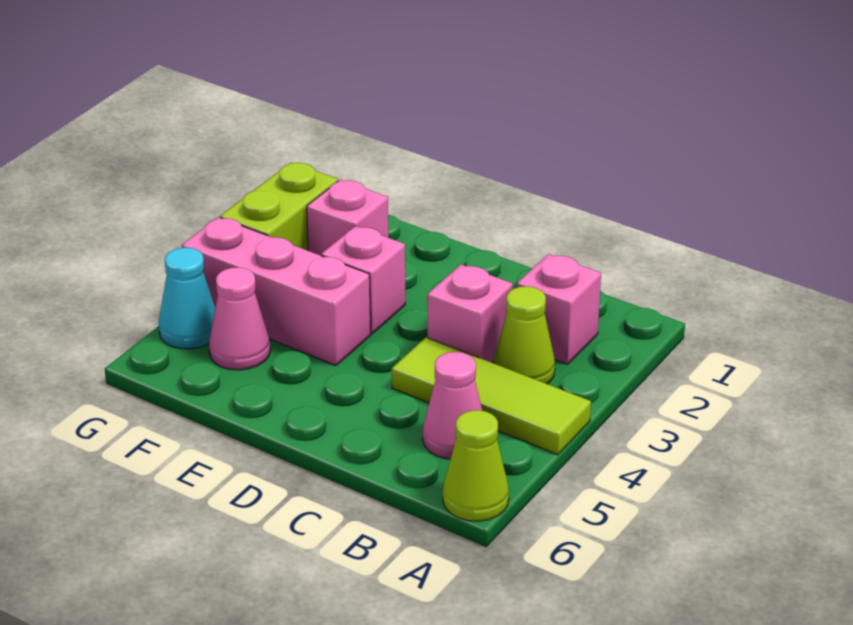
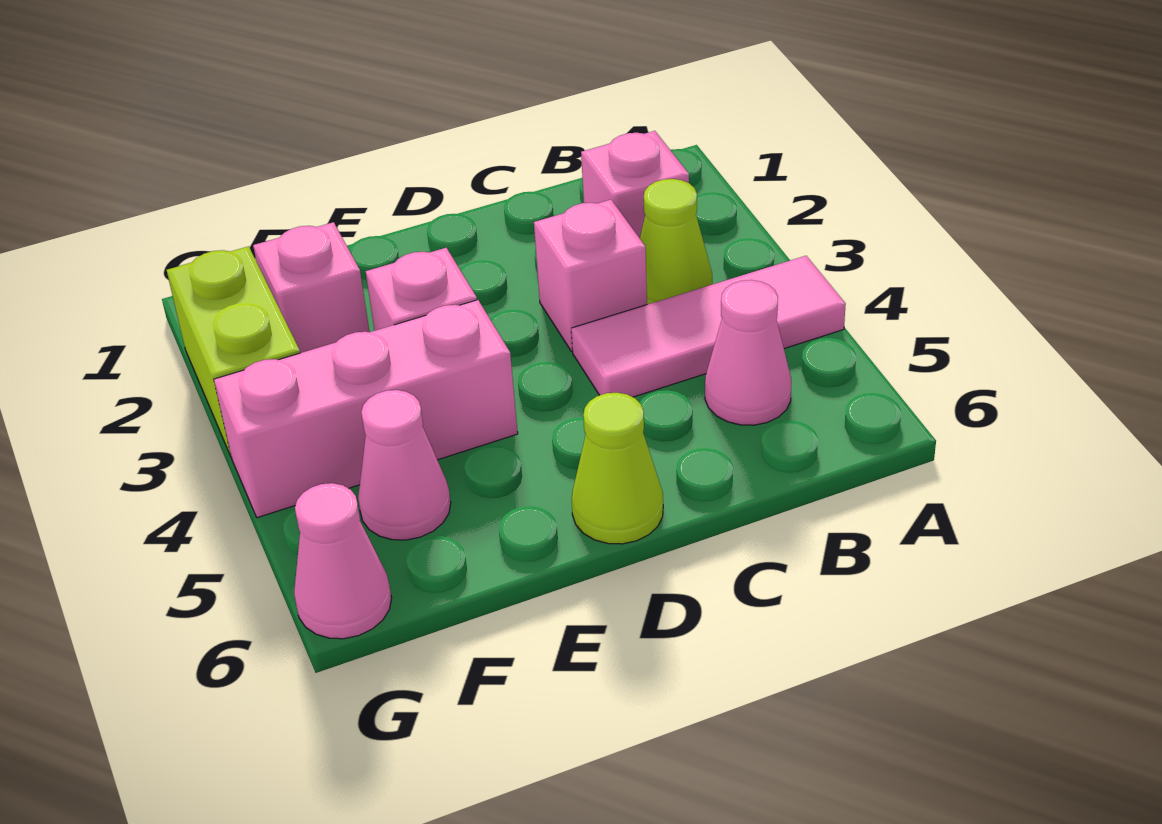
lime 1x3 tile [392,337,591,455] -> pink 1x3 tile [571,256,846,397]
lime 1x1 cone [443,410,509,521] -> lime 1x1 cone moved to [572,393,663,544]
cyan 1x1 cone [159,248,215,349] -> none
none -> pink 1x1 cone [294,483,392,639]

